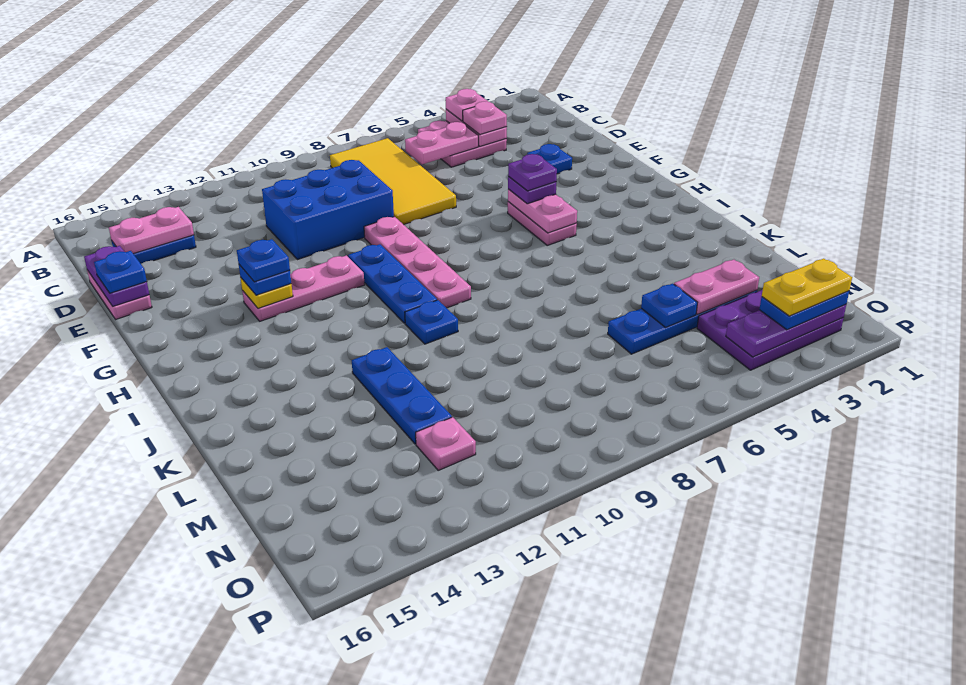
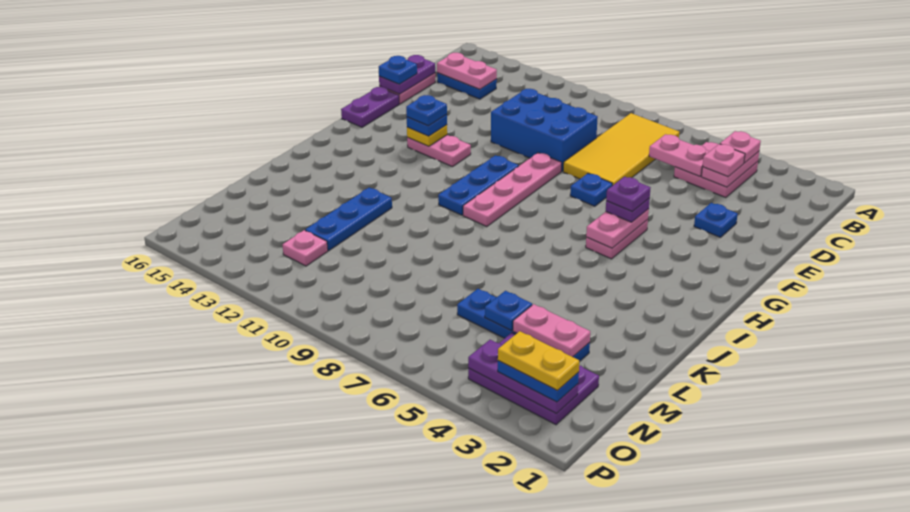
none -> purple 1x2 plate [341,87,399,127]
pink 1x3 plate [242,255,365,321] -> pink 1x2 plate [407,135,471,167]
blue 1x1 plate [405,300,458,344] -> blue 1x1 plate moved to [570,173,612,206]

